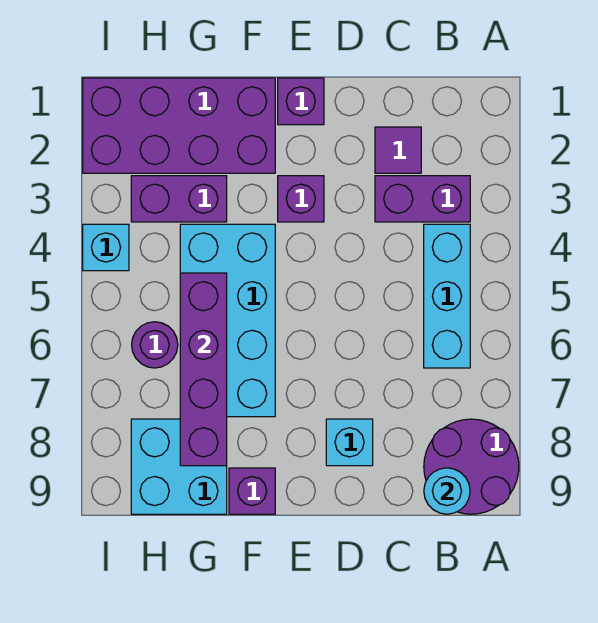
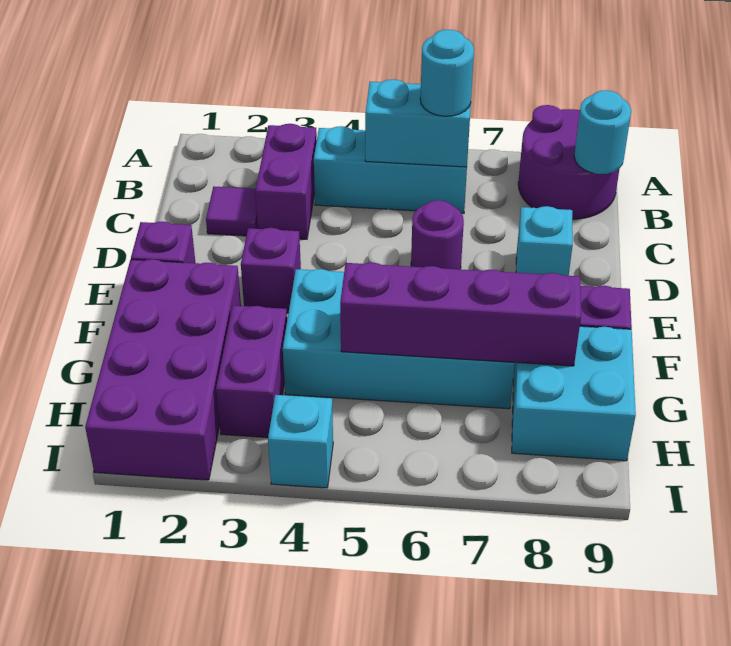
none -> cyan 1x2 brick [365,79,471,167]
none -> cyan 1x1 round brick [420,30,474,116]
purple 1x1 round brick [132,322,178,368] -> purple 1x1 round brick moved to [411,200,464,269]

